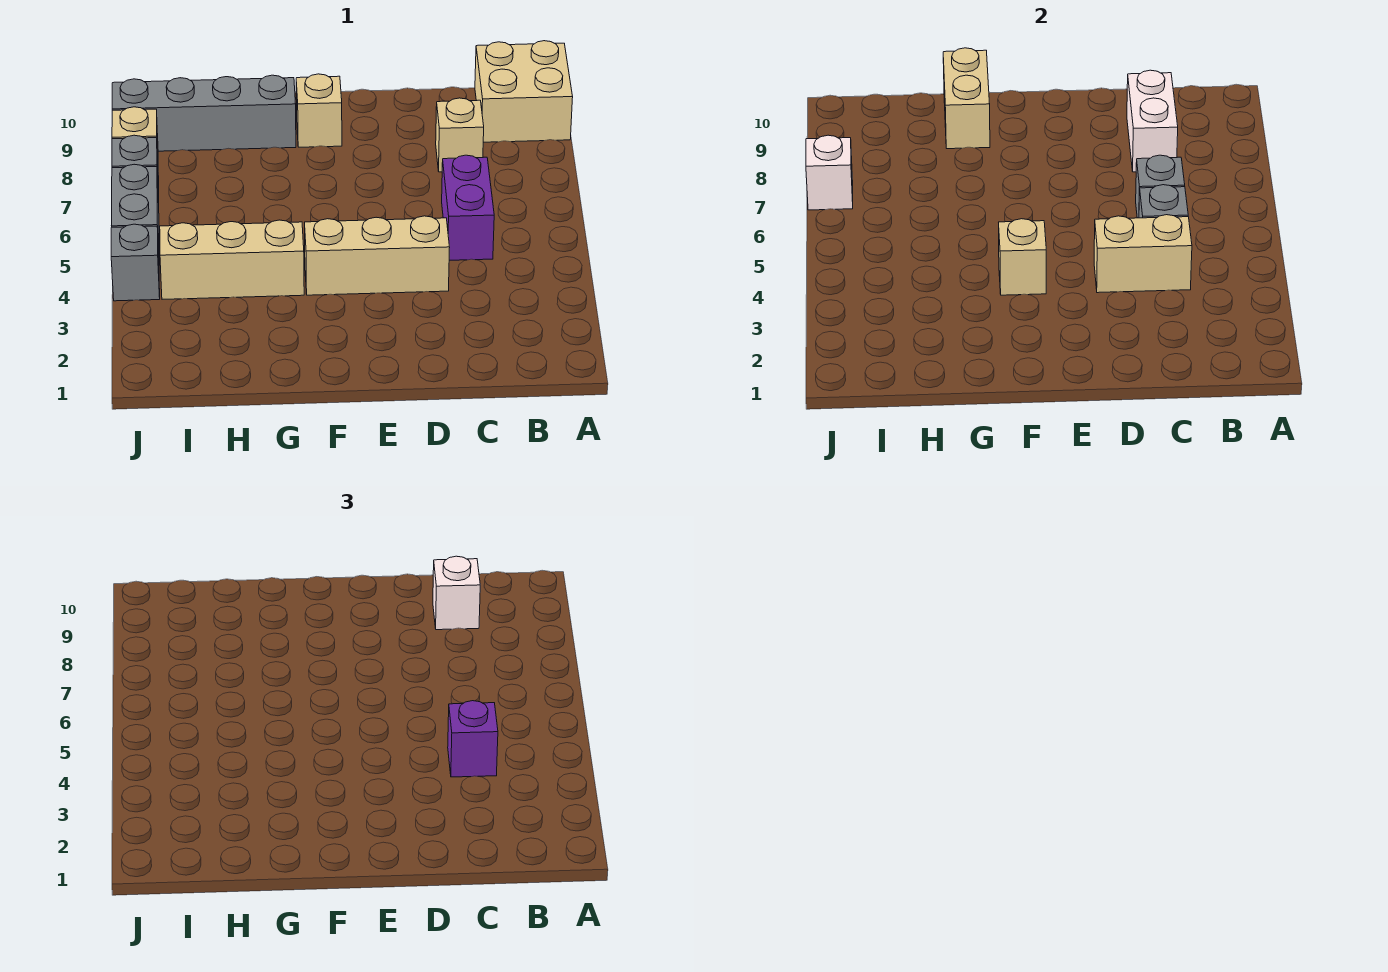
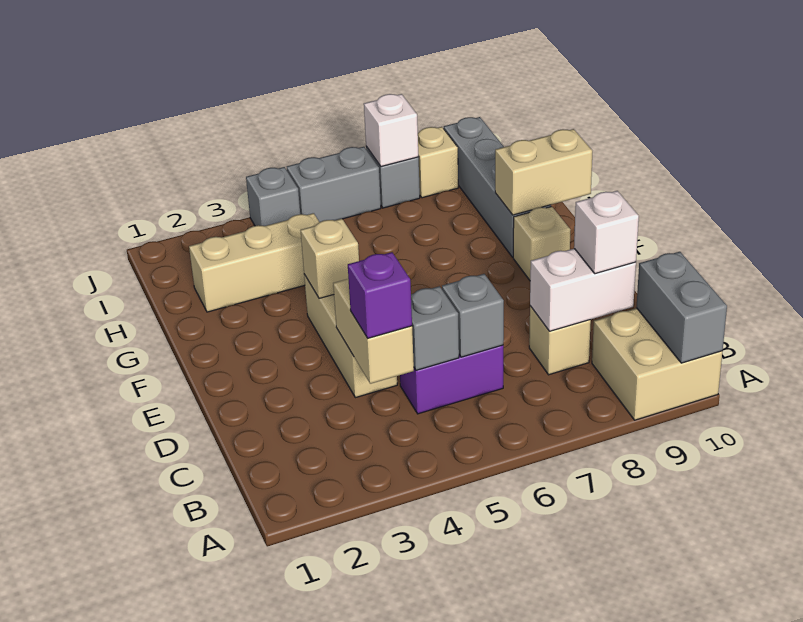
none -> grey 1x2 brick [636,252,727,363]
tan 1x3 brick [160,220,304,299] -> tan 1x3 brick turned to [189,213,319,312]

